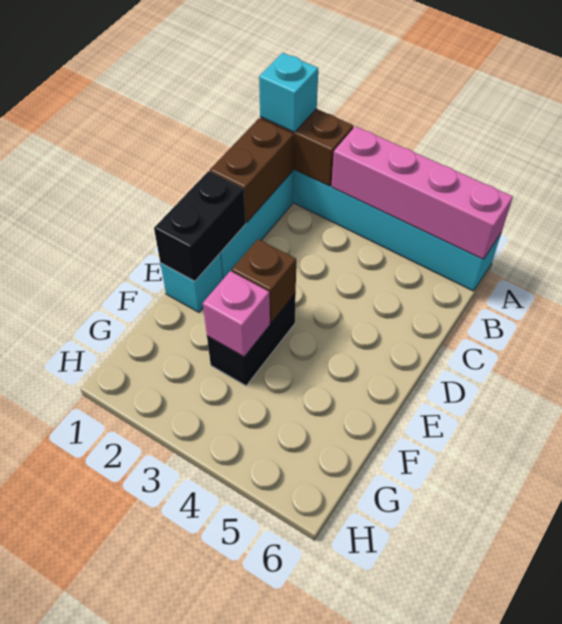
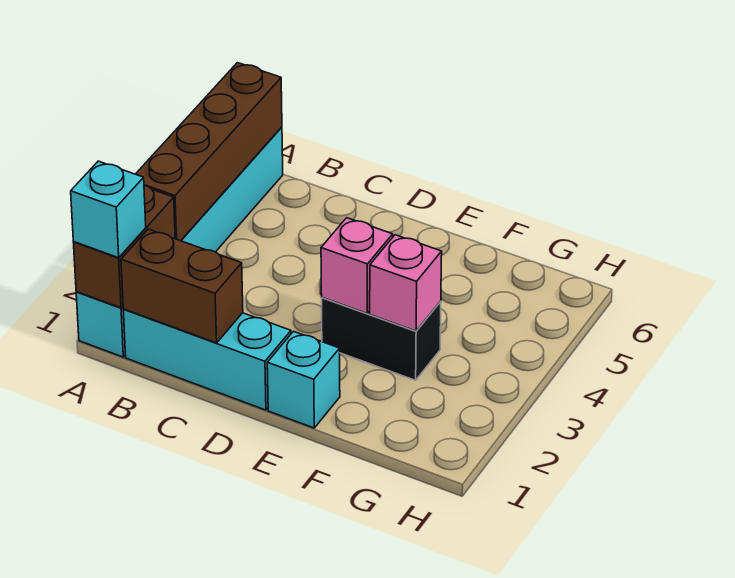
pink 1x4 brick [331,126,513,259] -> brown 1x4 brick [136,63,282,241]
black 1x2 brick [154,171,246,281] -> none
brown 1x1 brick [232,239,296,323] -> pink 1x1 brick [321,218,393,313]

